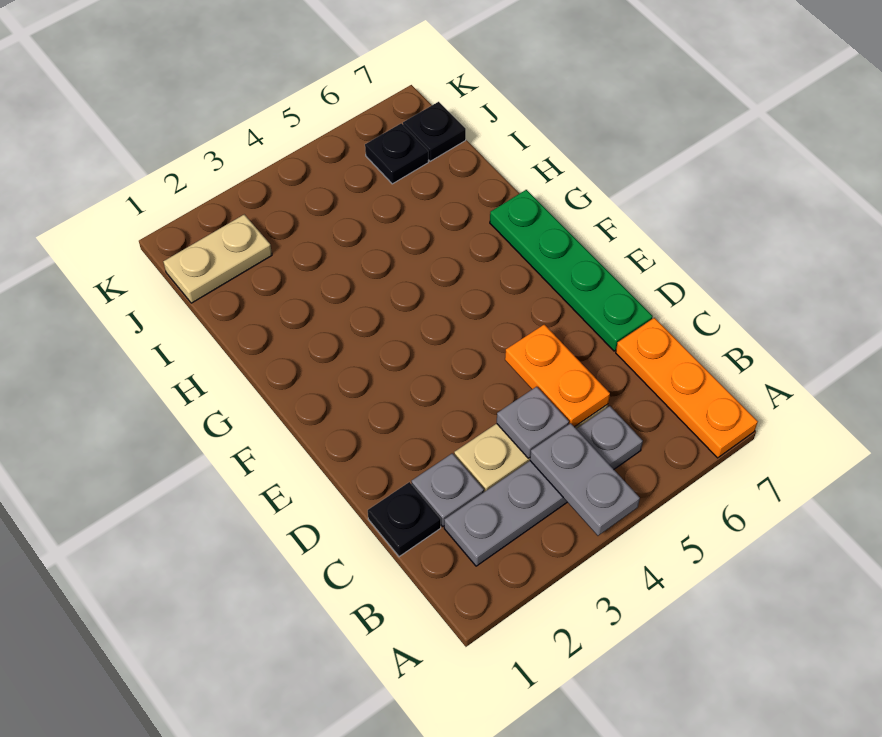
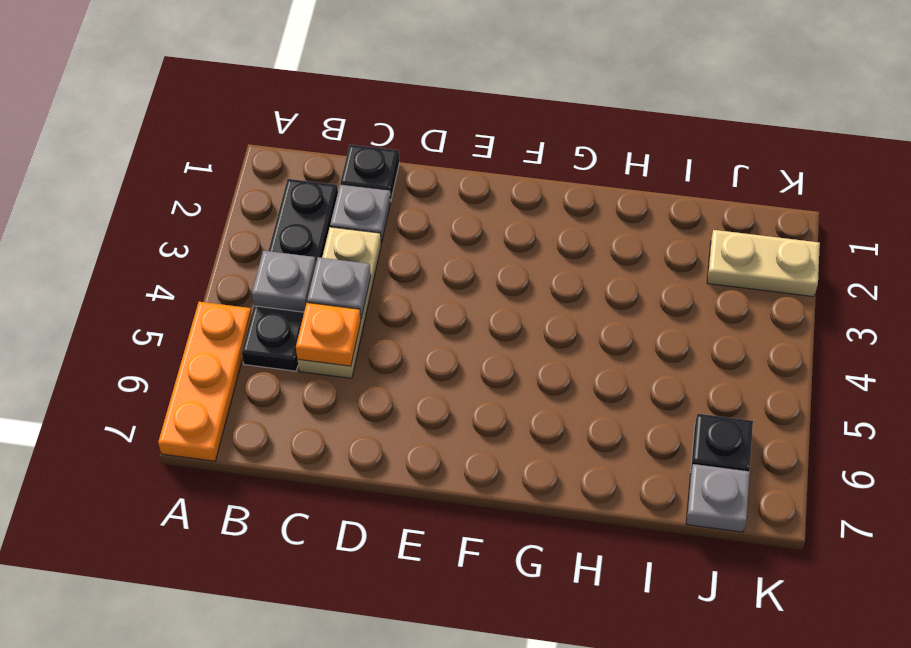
grey 1x2 plate [530,423,640,536] -> grey 1x1 plate [252,251,316,312]
orange 1x3 plate [616,318,758,458] -> orange 1x3 plate turned to [158,302,252,461]
grey 1x4 plate [444,406,643,566] -> black 1x4 plate [242,179,338,371]
orange 1x2 plate [505,324,610,427] -> orange 1x1 plate [296,303,361,366]
green 1x4 plate [490,190,653,351] -> none
tan 1x2 plate [163,214,272,303] -> tan 1x2 plate turned to [707,230,820,297]
black 1x1 plate [403,102,466,161] -> grey 1x1 plate [686,464,750,532]

